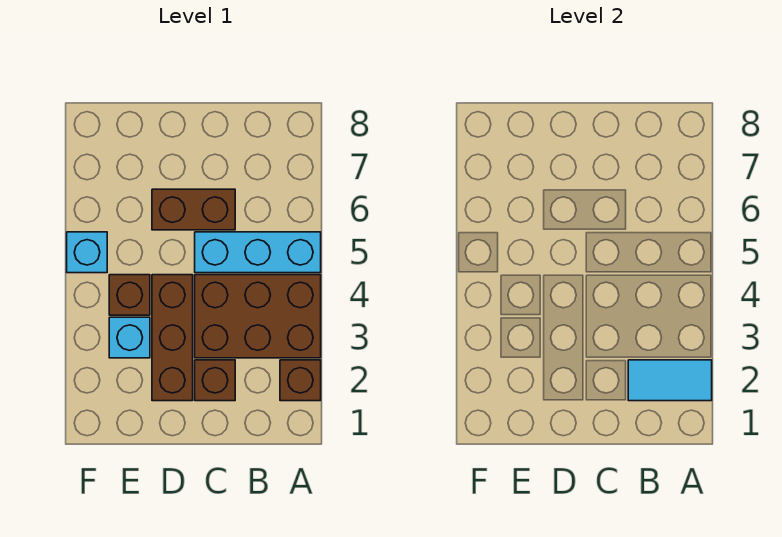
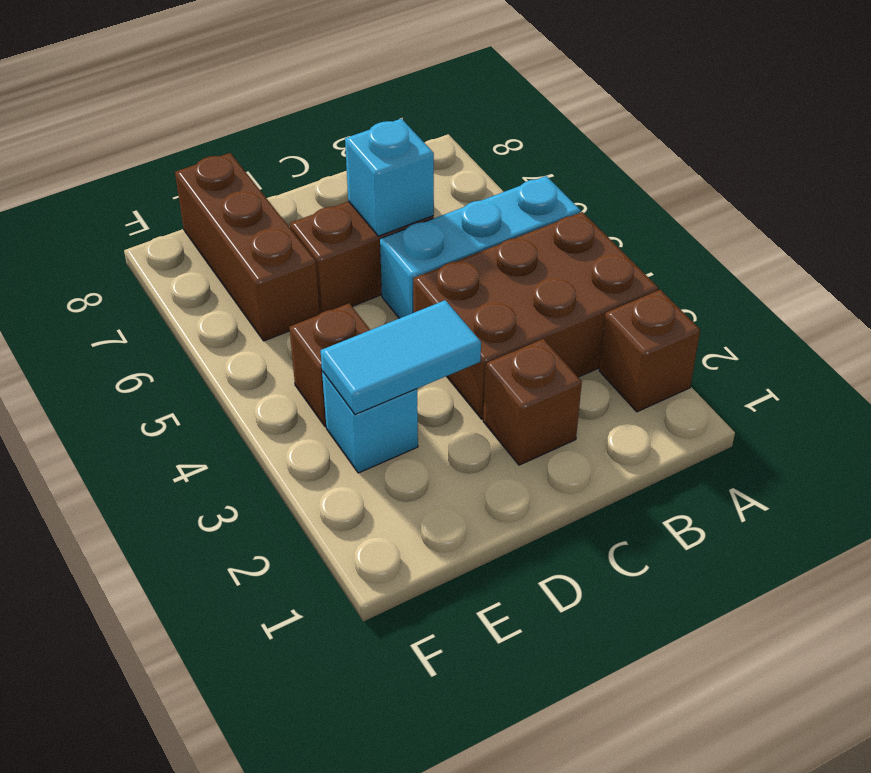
cyan 1x2 tile [628,360,712,401] -> cyan 1x2 tile moved to [321,300,481,414]
brown 1x3 brick [152,275,193,401] -> brown 1x3 brick moved to [175,153,320,341]
cyan 1x1 brick [67,232,107,273] -> cyan 1x1 brick moved to [345,119,434,236]

